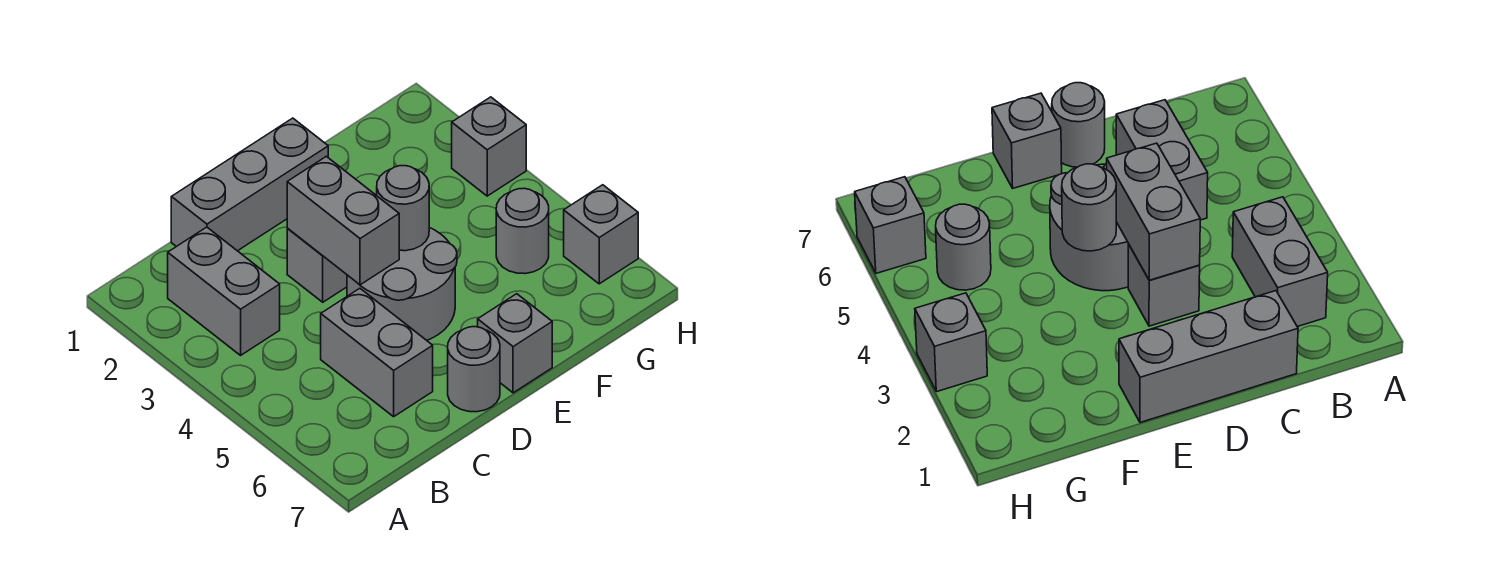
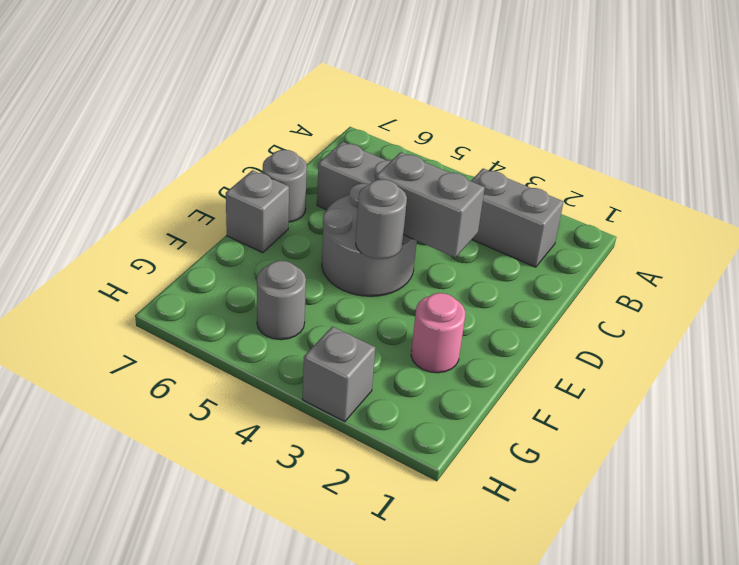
grey 1x3 brick [171,118,328,251] -> none
grey 1x1 brick [287,229,347,302] -> none
none -> pink 1x1 round brick [411,293,465,373]
grey 1x1 brick [564,185,638,284] -> none

